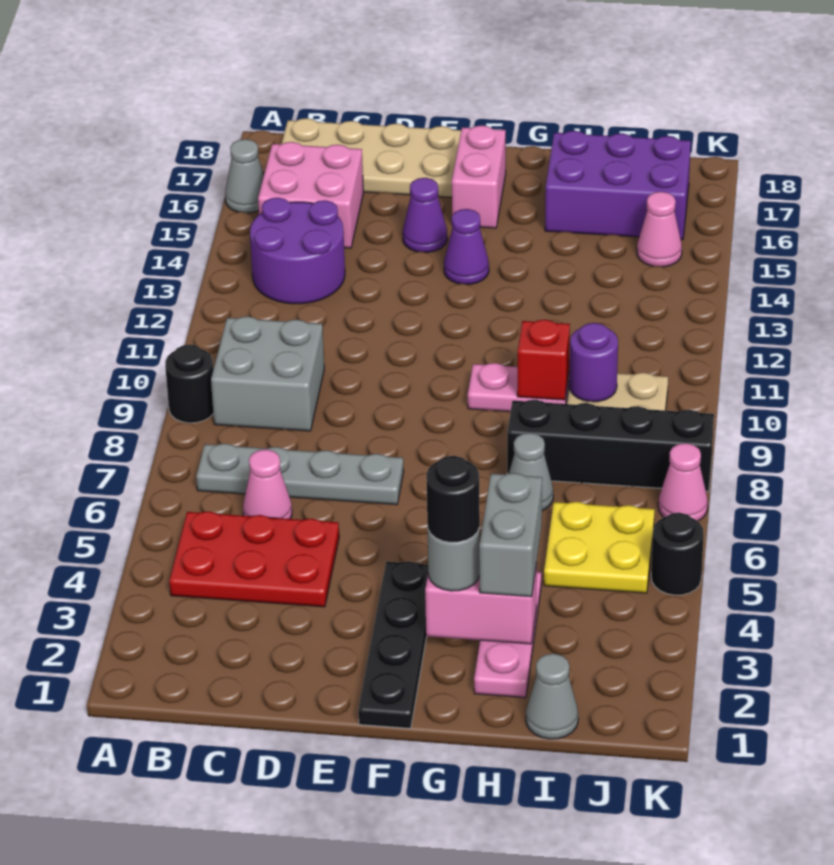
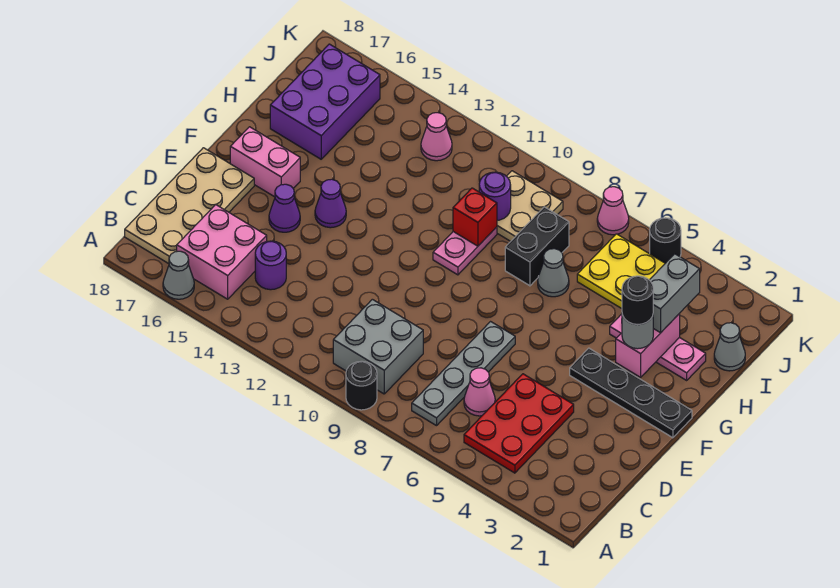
purple 2x2 round brick [250,198,345,304] -> purple 1x1 round brick [255,241,286,290]
grey 1x2 brick [479,473,542,597] -> grey 1x2 brick turned to [650,254,700,333]
black 1x4 brick [507,400,714,492] -> black 1x2 brick [505,207,569,286]
pink 1x1 cone [637,192,682,267] -> pink 1x1 cone moved to [421,113,452,161]

